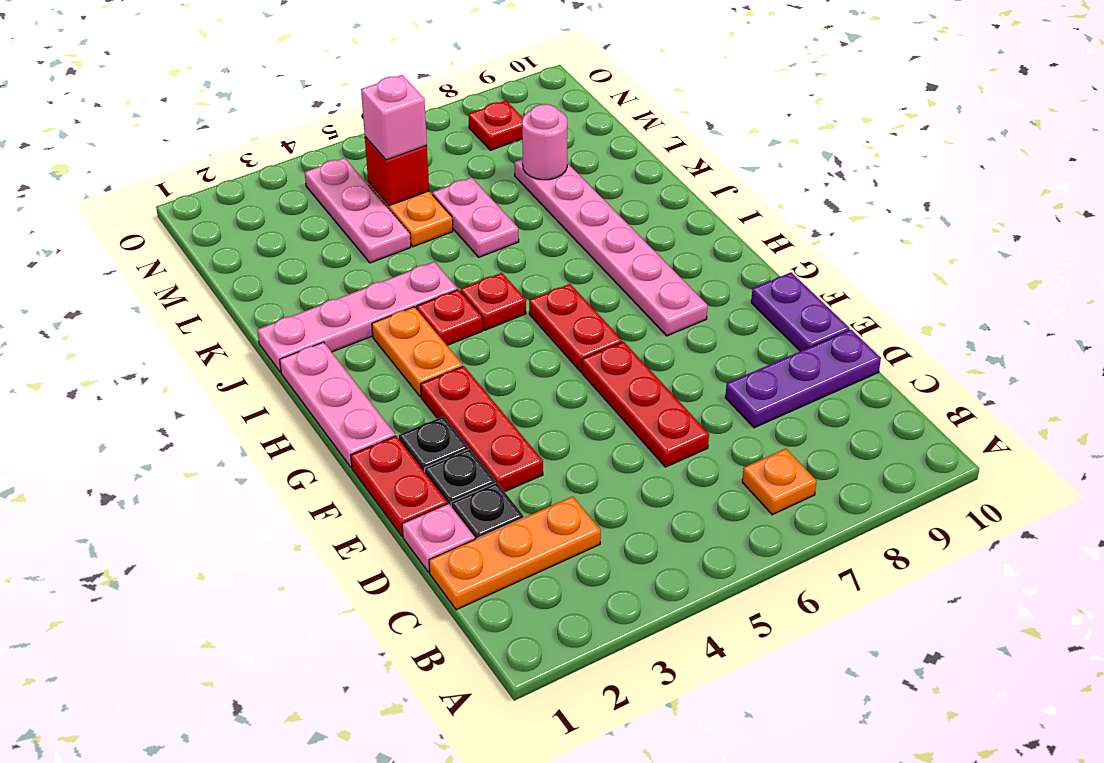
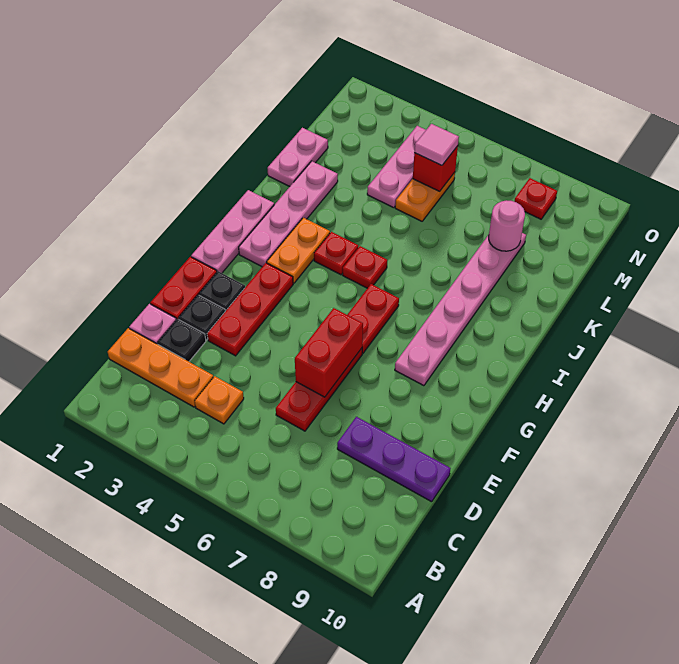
orange 1x1 plate [742,449,816,515] -> orange 1x1 plate moved to [195,376,244,424]
none -> red 1x2 brick [295,308,363,397]
purple 1x2 plate [751,272,850,351] -> none
pink 1x4 plate [257,262,457,372] -> pink 1x4 plate turned to [239,161,338,267]
pink 1x2 plate [432,178,519,257] -> pink 1x2 plate moved to [268,128,328,186]
pink 1x1 brick [361,75,427,160] -> pink 1x1 tile [414,124,459,165]

